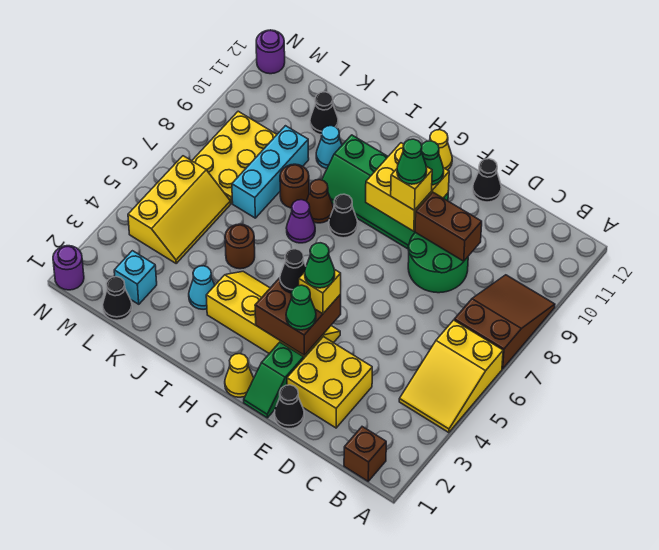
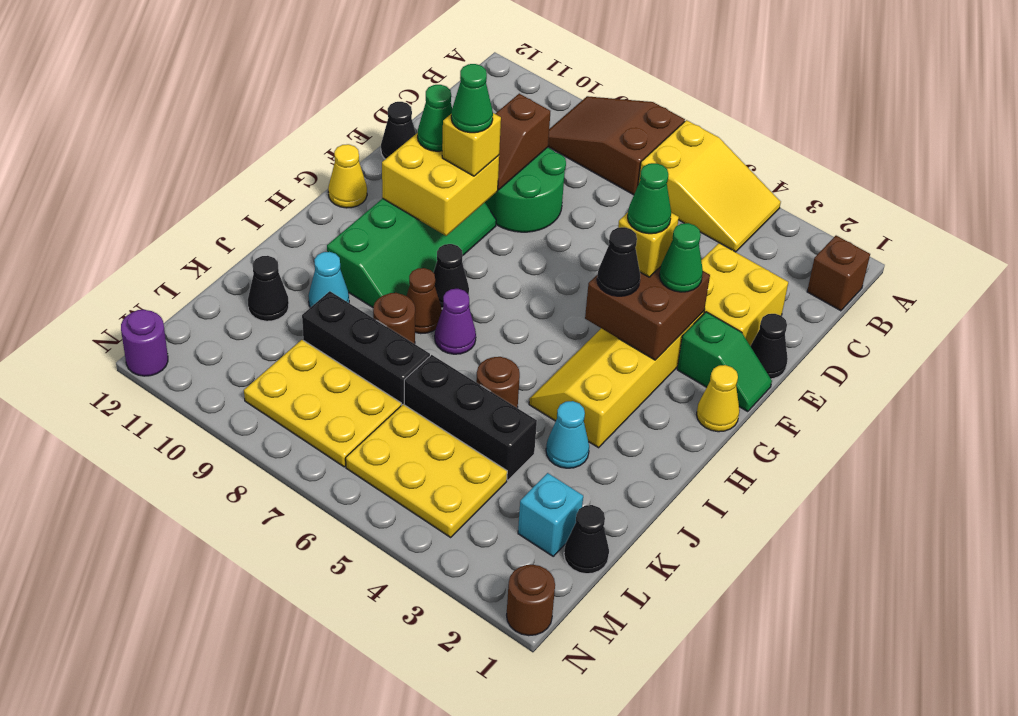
brown 1x2 brick [415,192,482,261] -> brown 1x2 slope [495,94,550,190]
none -> black 1x3 brick [404,355,537,480]
cyan 1x3 brick [232,126,309,218] -> black 1x3 brick [302,291,430,405]
yellow 2x3 slope [128,156,231,263] -> yellow 2x3 plate [346,404,507,537]
purple 1x1 round brick [53,246,84,290] -> brown 1x1 round brick [507,565,555,636]

